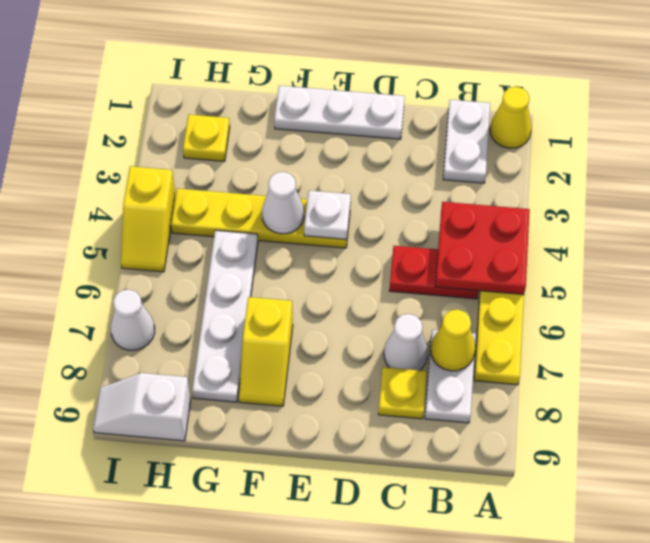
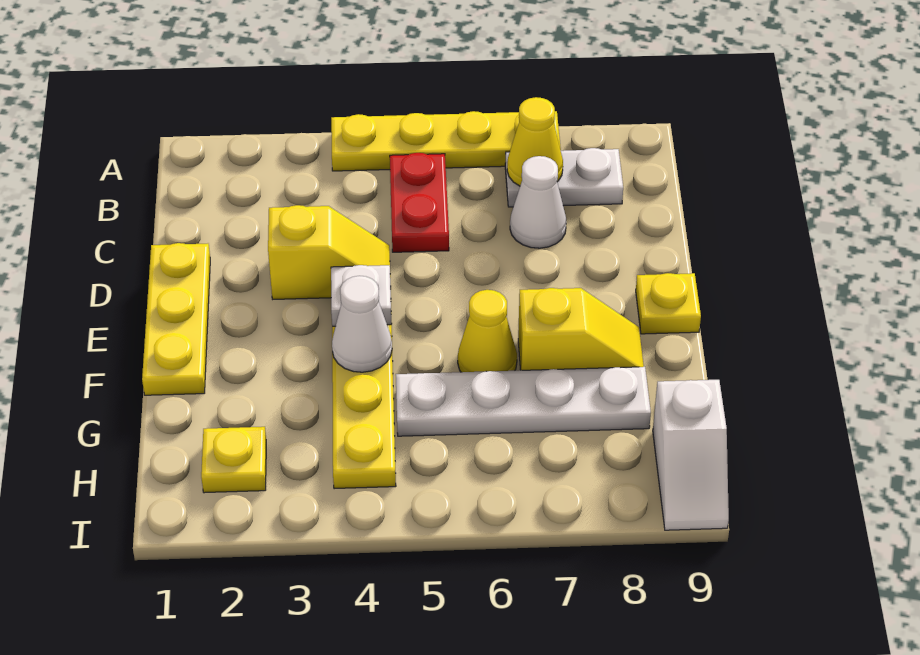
yellow 1x1 cone [490,87,532,148] -> yellow 1x1 cone moved to [458,290,517,372]
red 2x2 plate [435,202,530,295] -> none
white 1x2 plate [443,100,490,183] -> none
yellow 1x1 plate [378,367,427,419] -> yellow 1x1 plate moved to [636,273,701,334]
white 1x3 plate [274,86,405,139] -> yellow 1x3 plate [142,243,210,395]
yellow 1x2 slope [121,166,176,272] -> yellow 1x2 slope moved to [268,205,391,299]
white 1x1 cone [111,290,155,350] -> none

